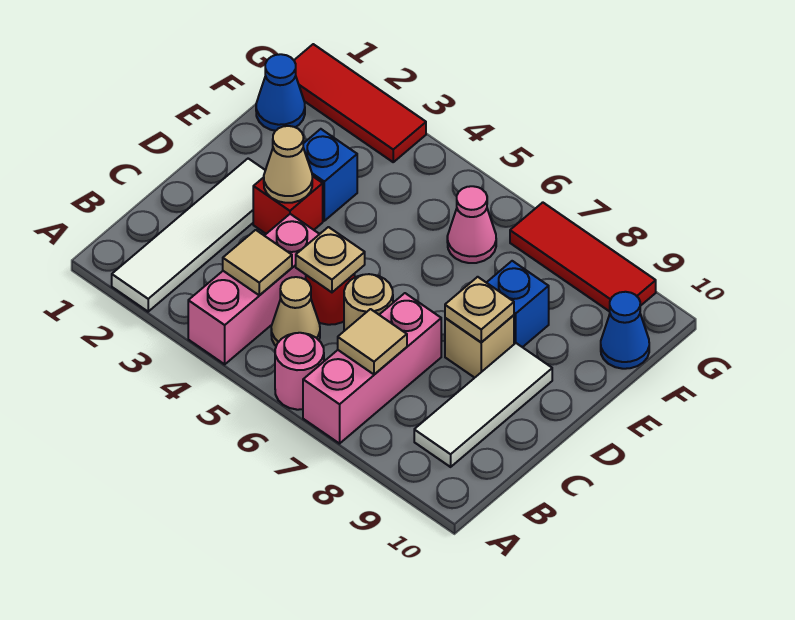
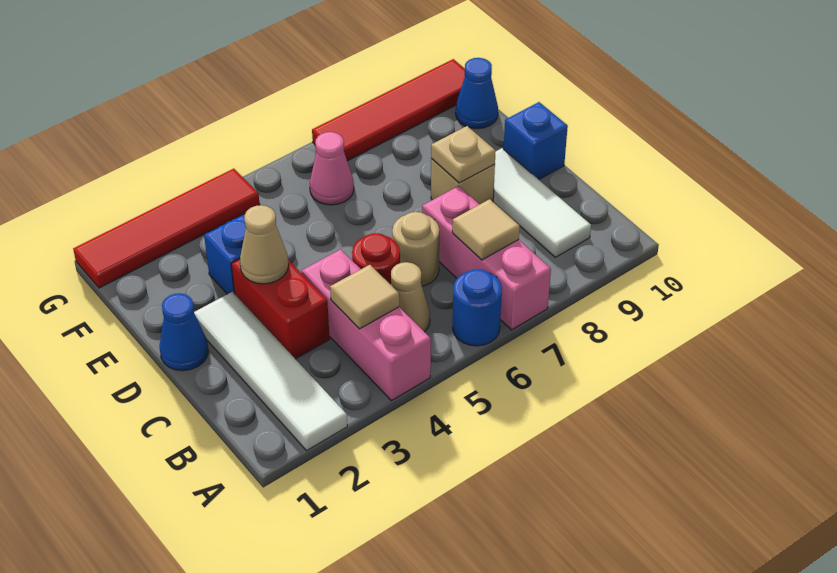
pink 1x1 round brick [275,333,324,410] -> blue 1x1 round brick [453,269,502,346]
tan 1x1 plate [296,227,365,292] -> none
red 1x1 brick [253,176,323,234] -> red 1x2 brick [231,259,330,359]
blue 1x1 brick [486,261,549,347] -> blue 1x1 brick moved to [504,102,568,179]
blue 1x1 cone [256,54,305,131] -> blue 1x1 cone moved to [160,293,209,371]
red 1x3 tile [294,44,426,162] -> red 1x4 tile [73,169,260,288]
red 1x3 tile [510,202,656,312] -> red 1x4 tile [312,59,465,161]

